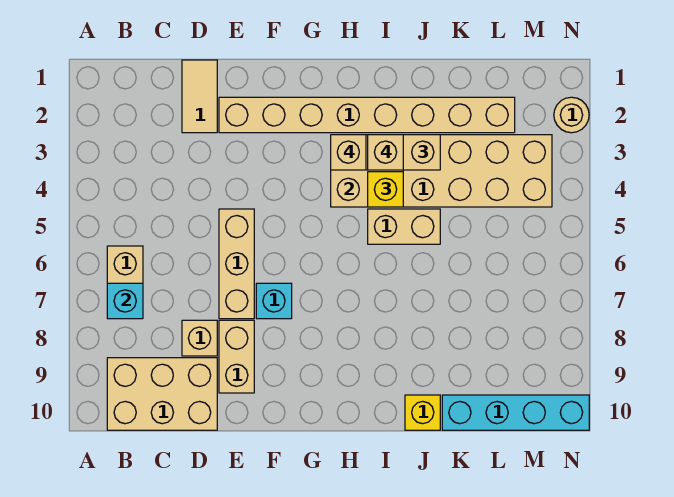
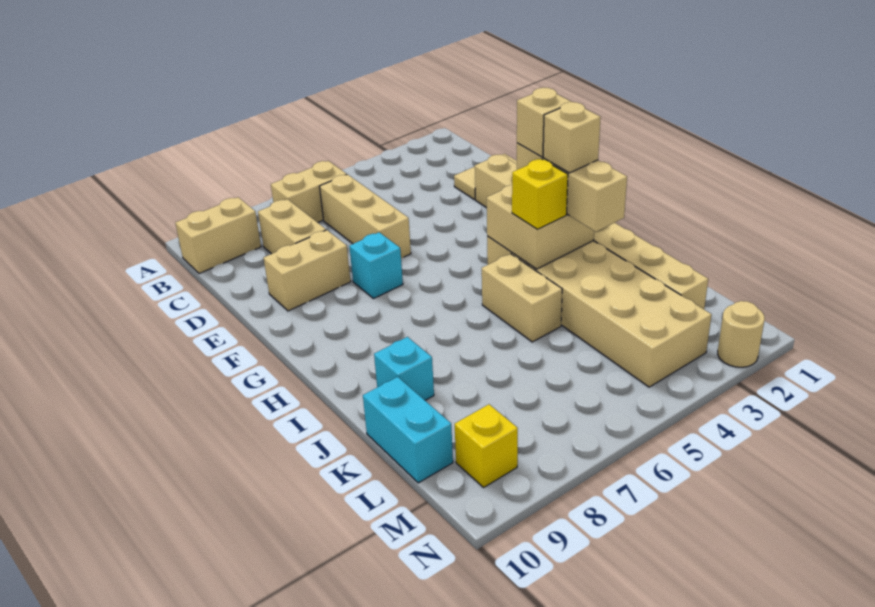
cyan 1x1 brick [107,283,143,319] -> cyan 1x1 brick moved to [374,337,434,400]
tan 2x3 brick [107,358,217,430] -> tan 1x2 brick [175,197,261,274]
tan 1x1 brick [182,320,217,356] -> tan 1x2 brick [258,199,326,254]
tan 1x3 brick [219,209,254,319] -> tan 1x3 brick turned to [320,174,411,258]
yellow 1x1 brick [405,395,440,430] -> yellow 1x1 brick moved to [455,404,518,487]
cyan 1x4 brick [442,395,589,430] -> cyan 1x2 brick [363,377,453,483]

